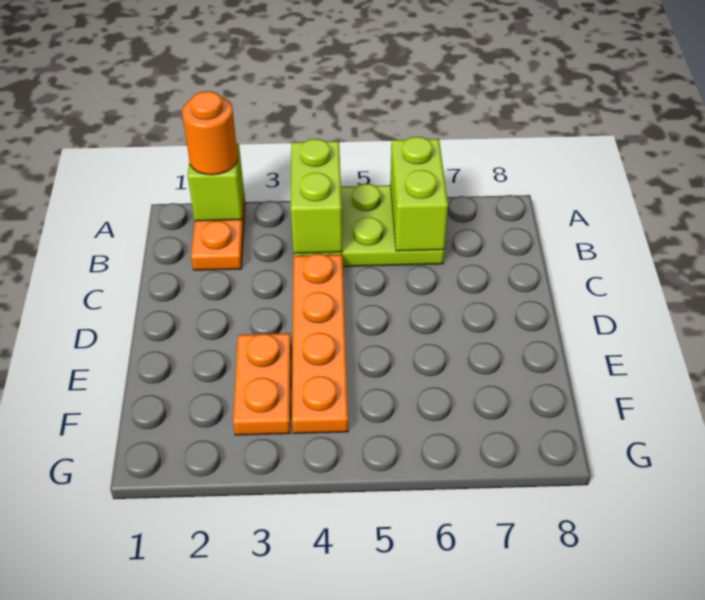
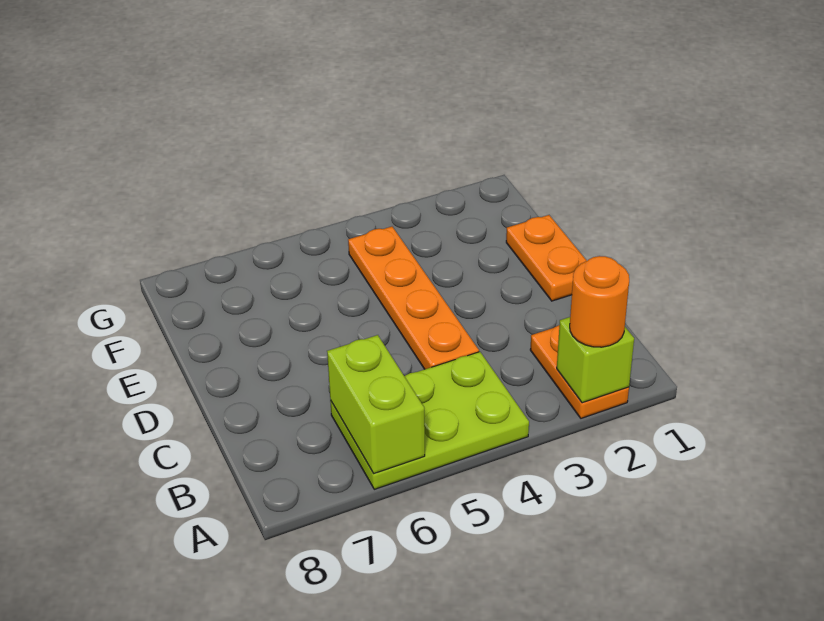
lime 1x2 brick [291,139,342,254] -> none
orange 1x2 plate [233,333,291,435] -> orange 1x2 plate moved to [506,215,587,301]

